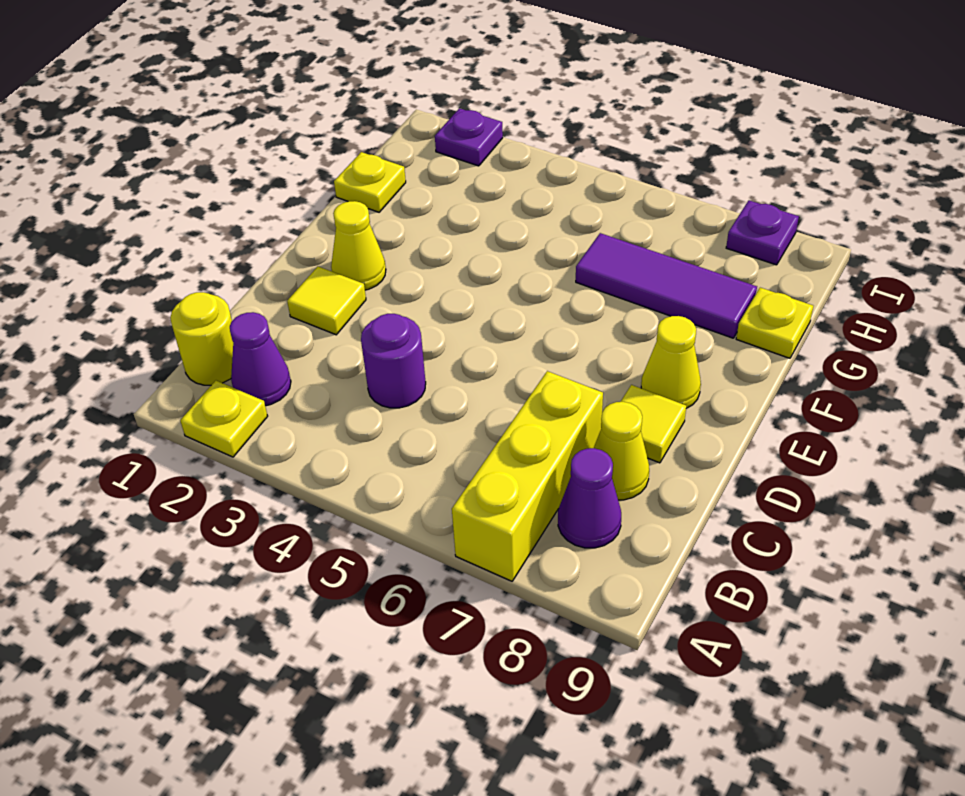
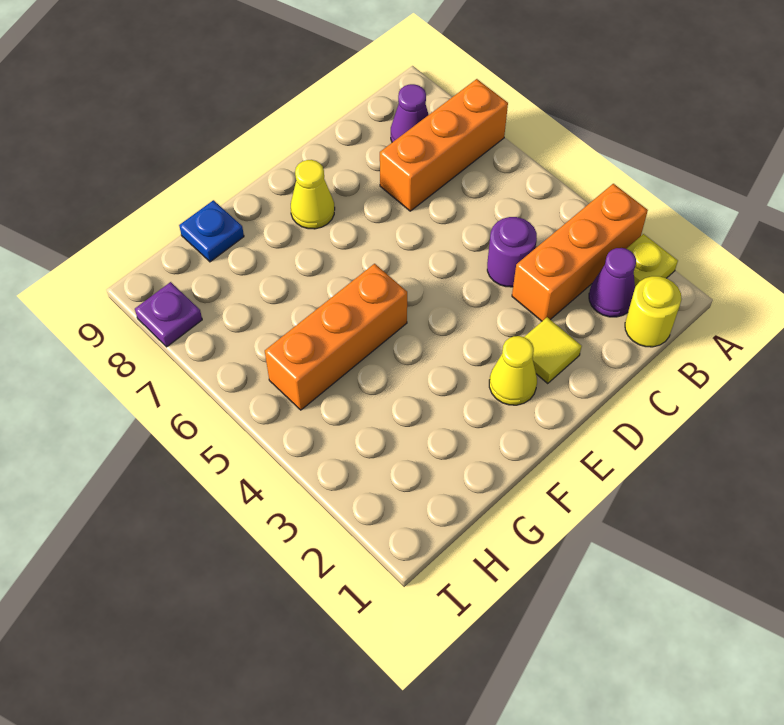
none -> orange 1x3 brick [512,184,648,321]
yellow 1x3 brick [452,371,603,581] -> orange 1x3 brick [380,79,508,211]
yellow 1x1 cone [594,402,649,500] -> none
yellow 1x1 tile [621,385,686,463] -> none
none -> orange 1x3 brick [265,264,407,410]
yellow 1x1 plate [334,152,406,212] -> none
purple 1x3 tile [576,233,757,338] -> none
yellow 1x1 plate [736,288,813,358] -> blue 1x1 plate [179,200,244,262]
purple 1x1 plate [435,108,503,166] -> none

